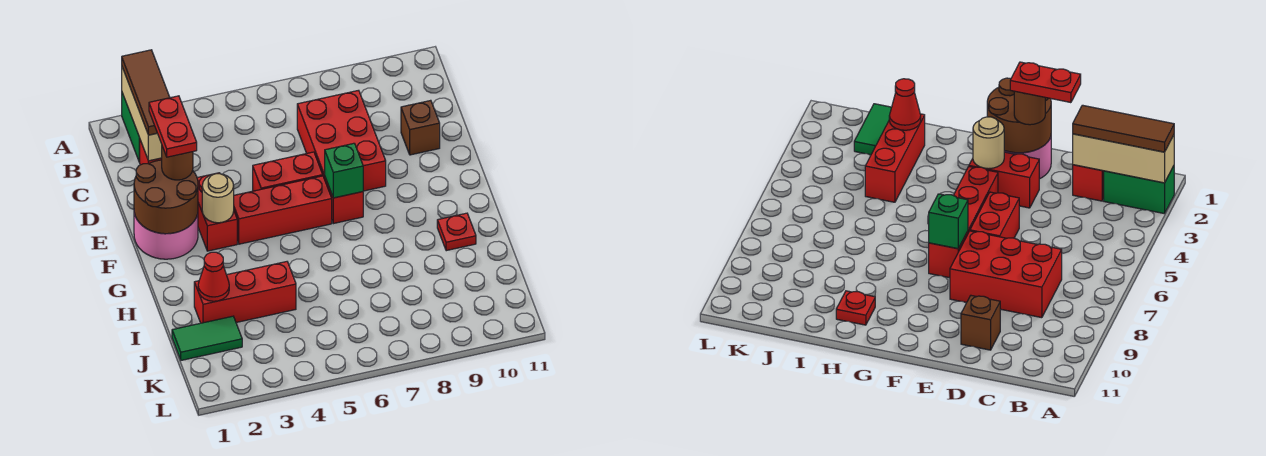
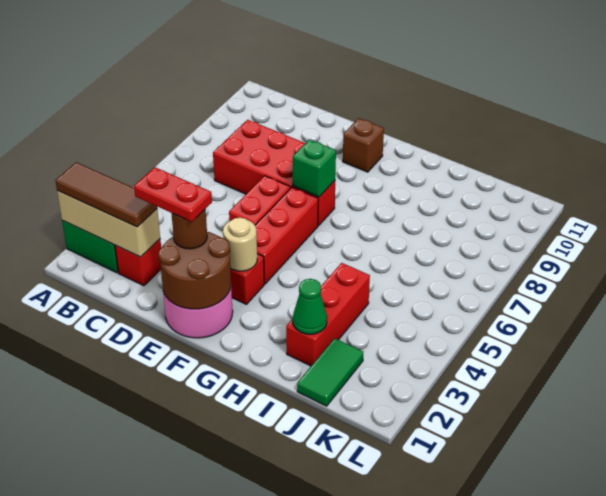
brown 1x1 brick [401,100,440,155] -> brown 1x1 brick moved to [343,118,384,172]
red 1x1 plate [437,213,476,251] -> none
red 1x1 cone [198,252,229,301] -> green 1x1 cone [293,279,327,334]

